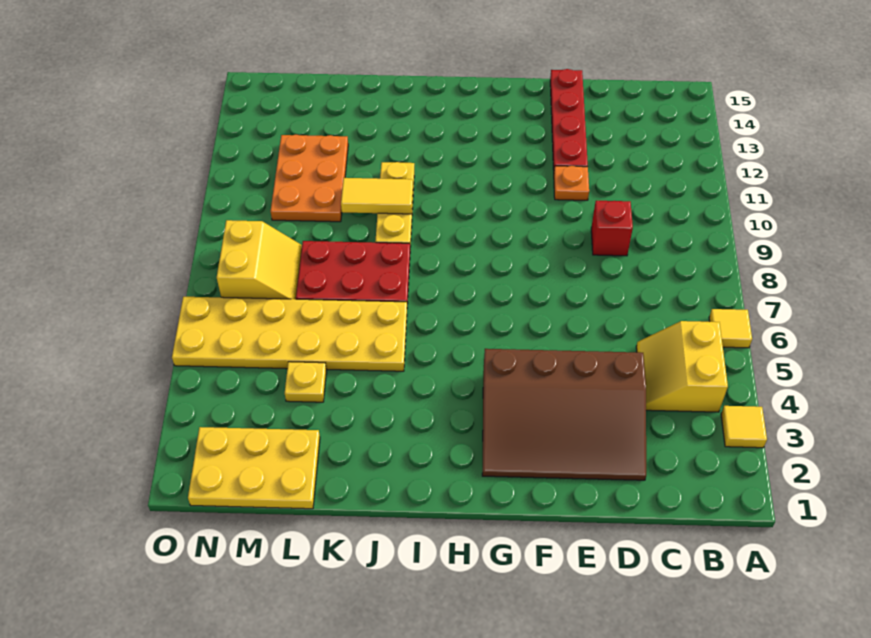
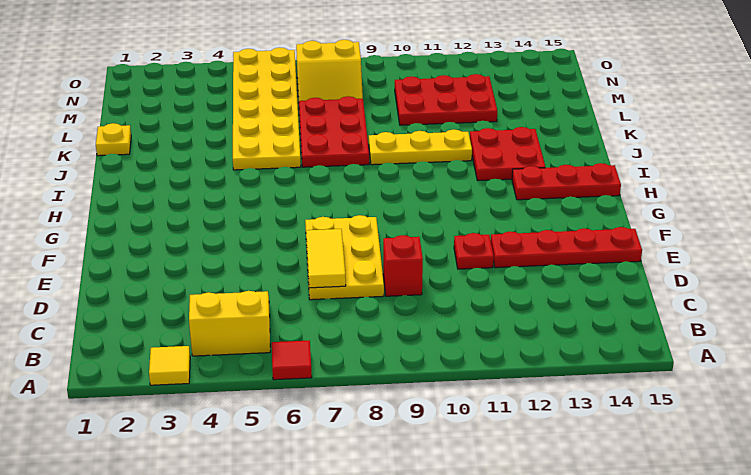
yellow 1x1 tile [709,309,752,348] -> red 1x1 tile [272,341,312,380]
brown 3x4 slope [482,349,646,480] -> none
orange 1x1 plate [554,166,589,200] -> red 1x1 plate [454,233,494,269]
none -> red 1x3 plate [512,163,621,200]
none -> red 2x2 plate [470,127,545,181]
yellow 1x2 tile [341,178,413,214] -> yellow 1x2 tile moved to [306,229,346,288]
yellow 2x3 plate [188,427,320,509] -> yellow 2x3 plate moved to [305,215,384,300]
yellow 1x1 plate [285,362,326,402] -> yellow 1x1 plate moved to [96,123,131,156]
orange 2x3 plate [271,135,348,222] -> red 2x3 plate [395,74,497,125]

